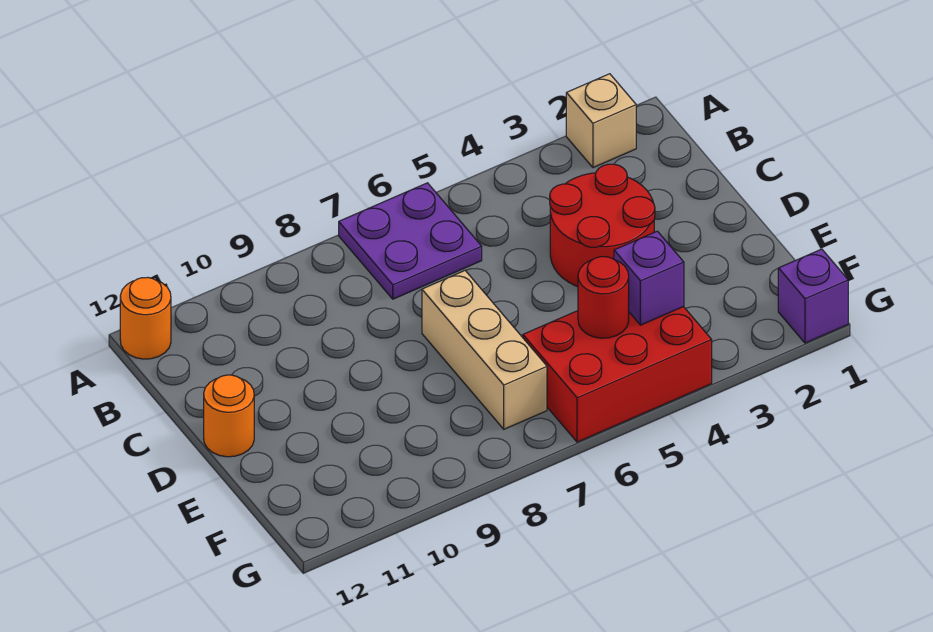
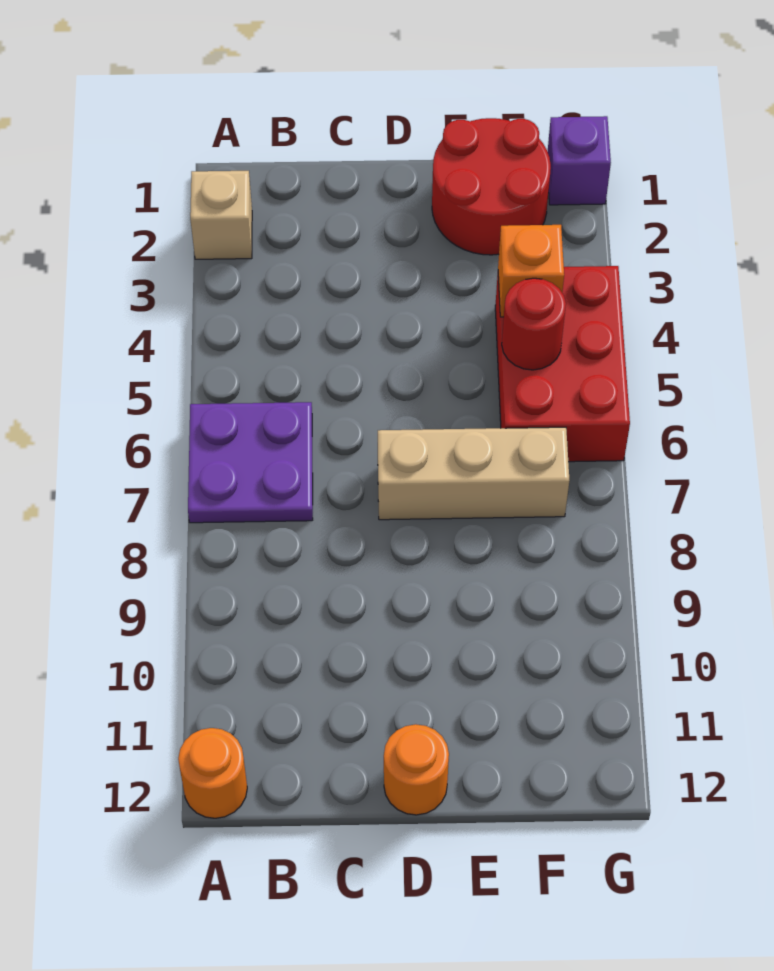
red 2x2 round brick [550,164,655,287] -> red 2x2 round brick moved to [432,118,551,255]
purple 1x1 brick [614,231,684,325] -> orange 1x1 brick [498,225,564,317]

